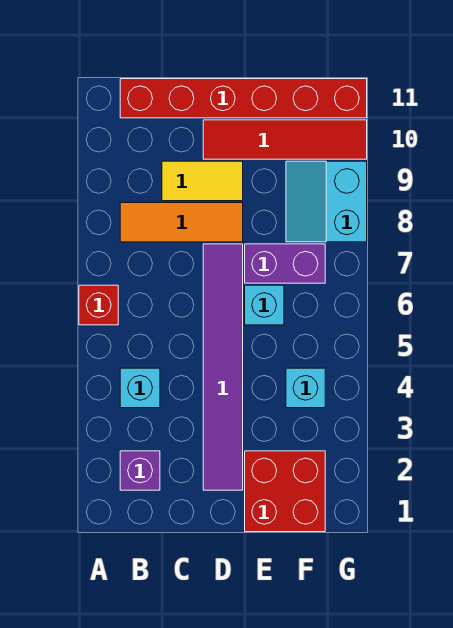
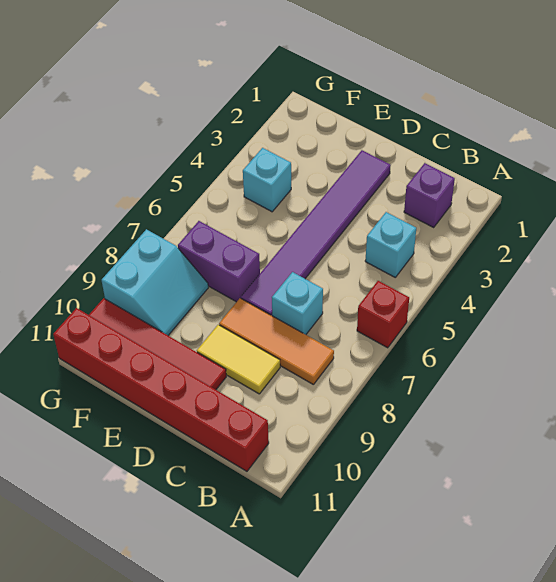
red 2x2 brick [245,451,325,532] -> none
cyan 1x1 brick [245,285,284,325] -> cyan 1x1 brick moved to [272,272,323,335]

